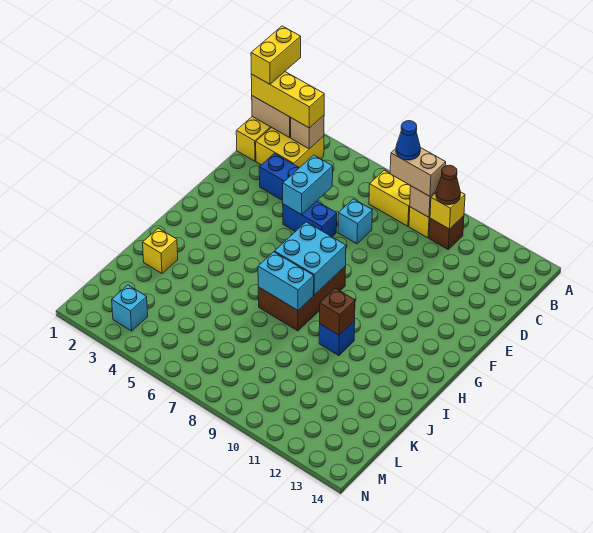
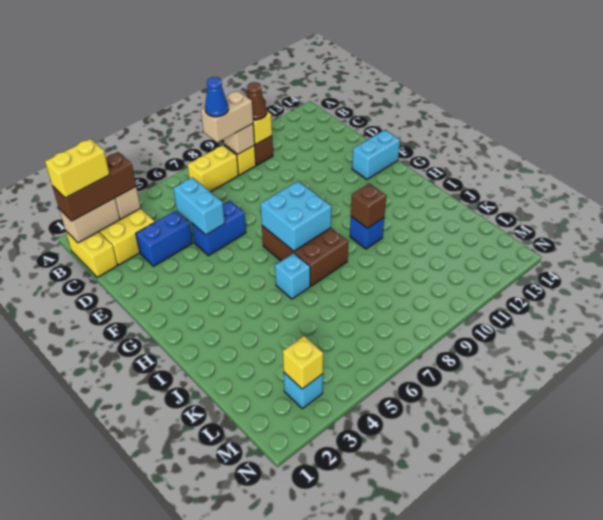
yellow 1x2 brick [251,26,301,84] -> yellow 1x2 brick turned to [45,139,110,198]
yellow 1x3 brick [251,72,324,128] -> brown 1x3 brick [52,152,136,221]
cyan 1x1 brick [338,199,372,244] -> cyan 1x1 brick moved to [275,253,310,299]
cyan 1x2 brick [258,252,314,310] -> cyan 1x2 brick moved to [352,130,400,180]
yellow 1x1 brick [143,228,178,274] -> yellow 1x1 brick moved to [283,336,323,389]

